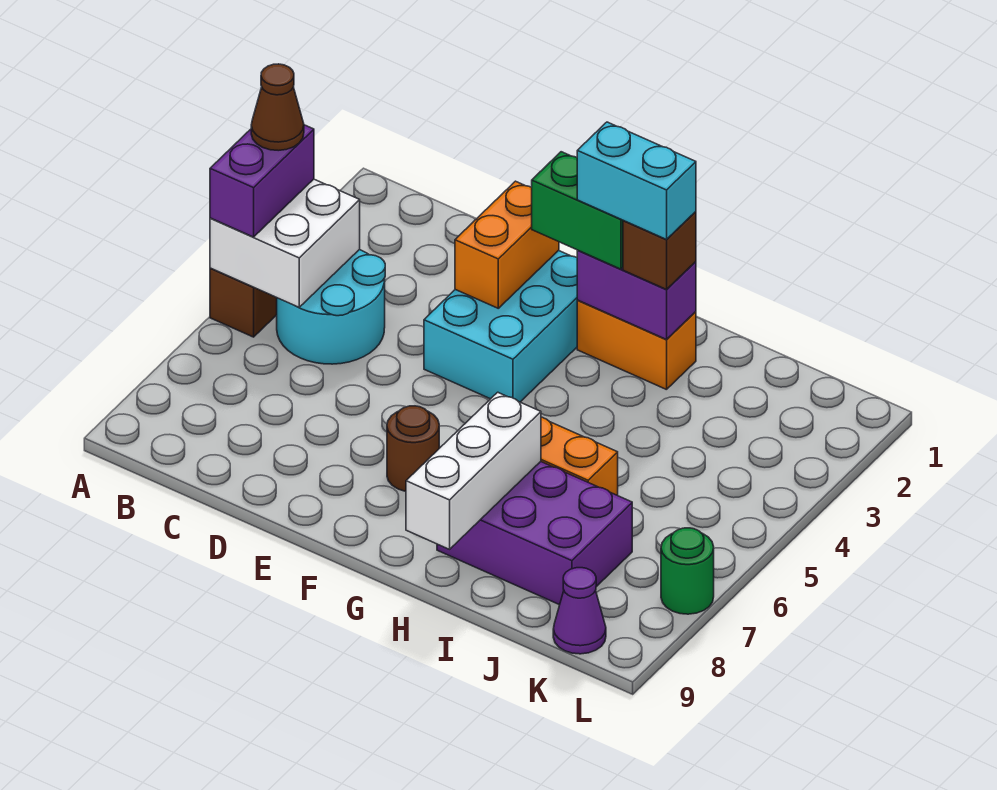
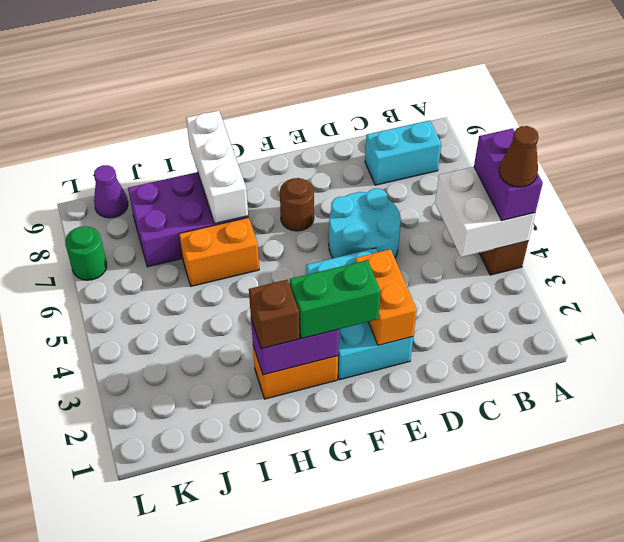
cyan 2x2 round brick [277,250,385,364] -> cyan 2x2 round brick moved to [329,189,401,258]
cyan 1x2 brick [577,122,696,239] -> cyan 1x2 brick moved to [365,120,441,185]

